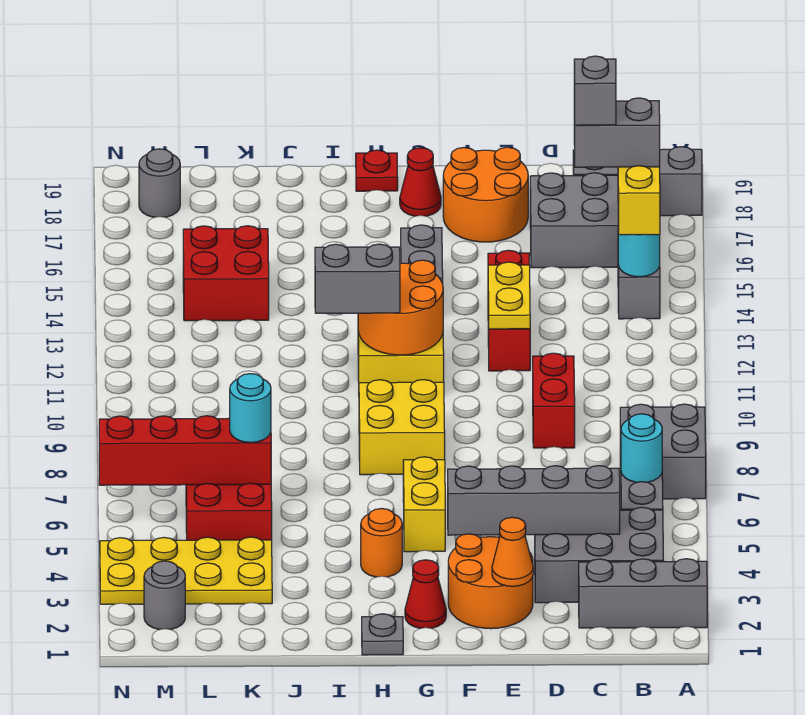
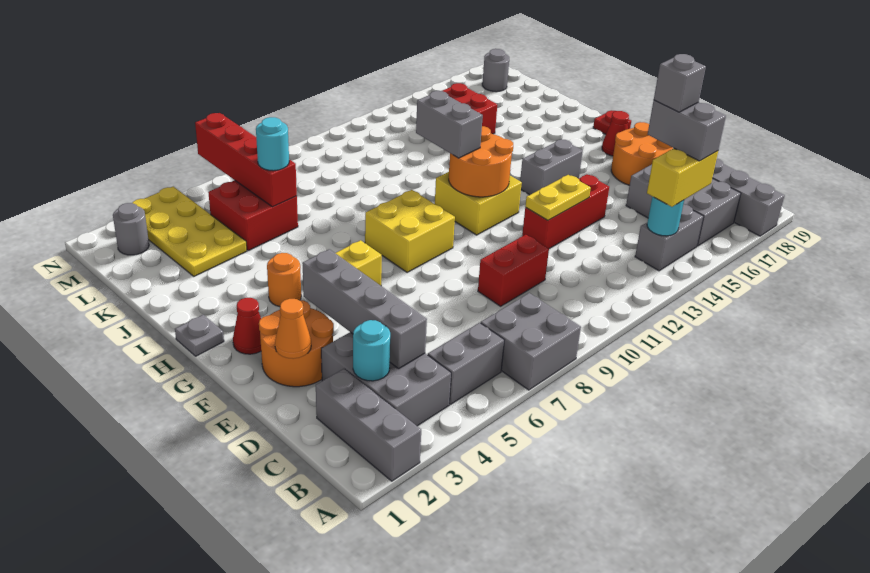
cyan 1x1 round brick [621,414,662,482] -> cyan 1x1 round brick moved to [353,320,390,381]

